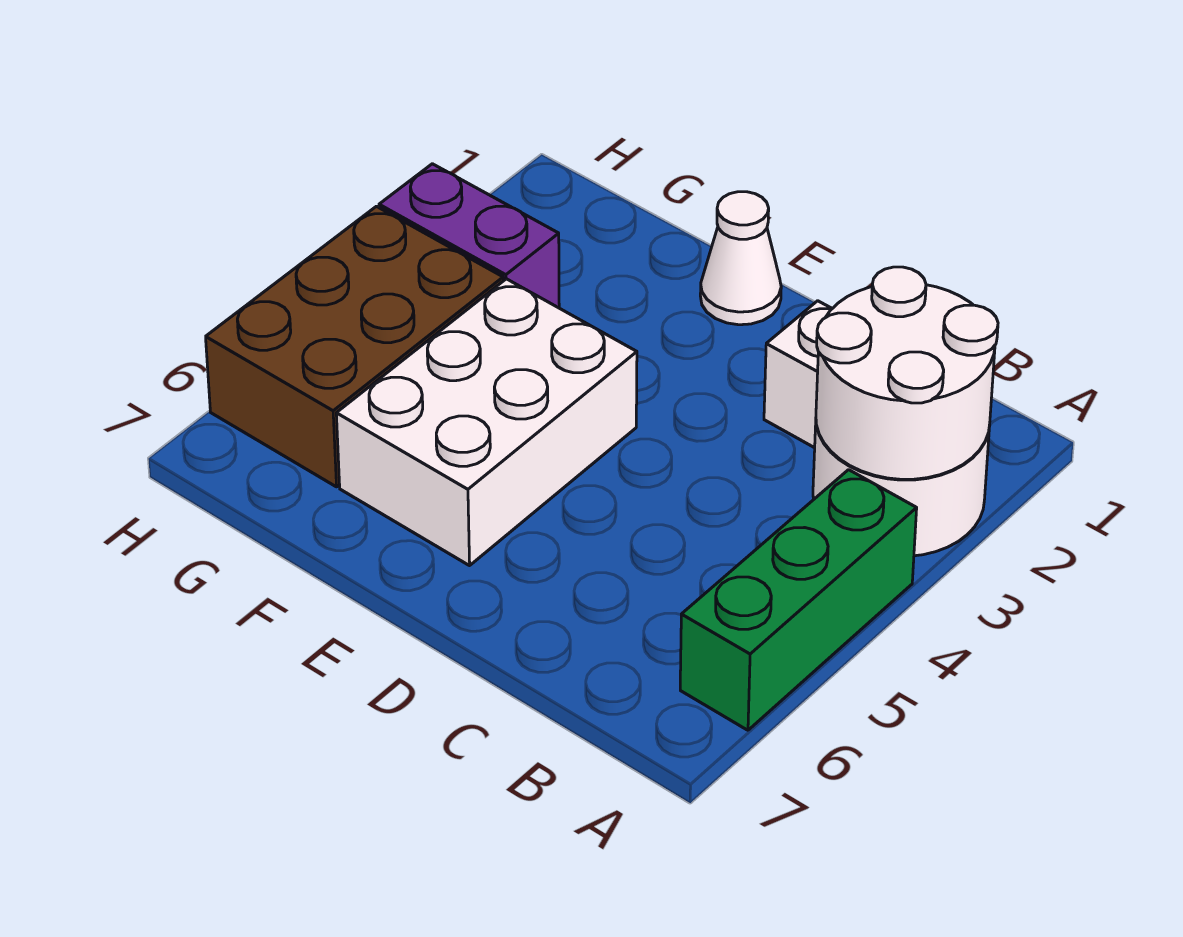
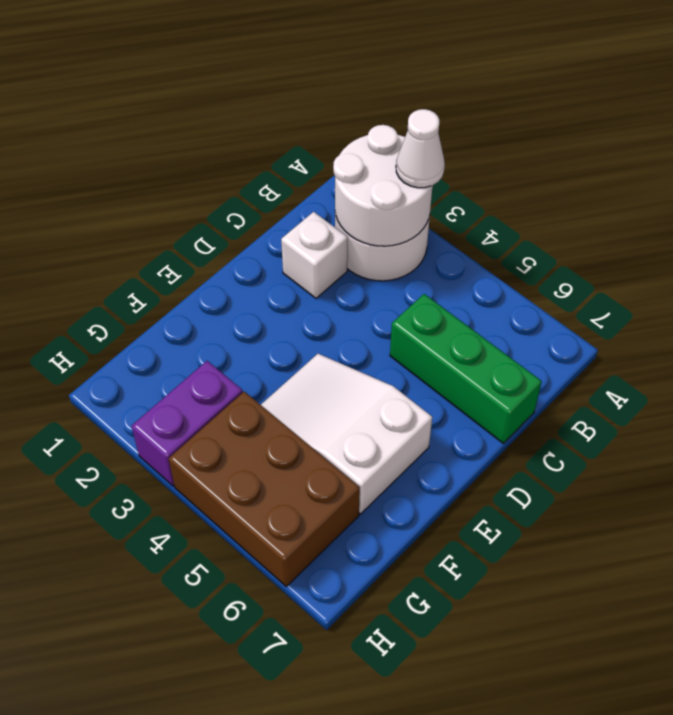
green 1x3 brick [680,470,917,730] -> green 1x3 brick moved to [390,294,542,443]
white 1x1 cone [700,192,781,325] -> white 1x1 cone moved to [396,109,445,188]
white 2x3 brick [336,279,637,566] -> white 2x3 slope [261,354,432,514]

